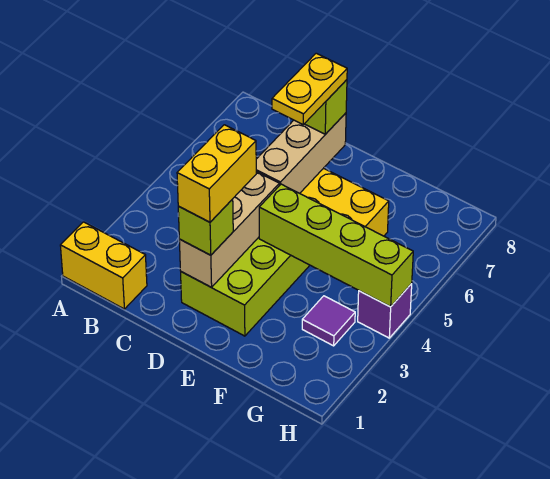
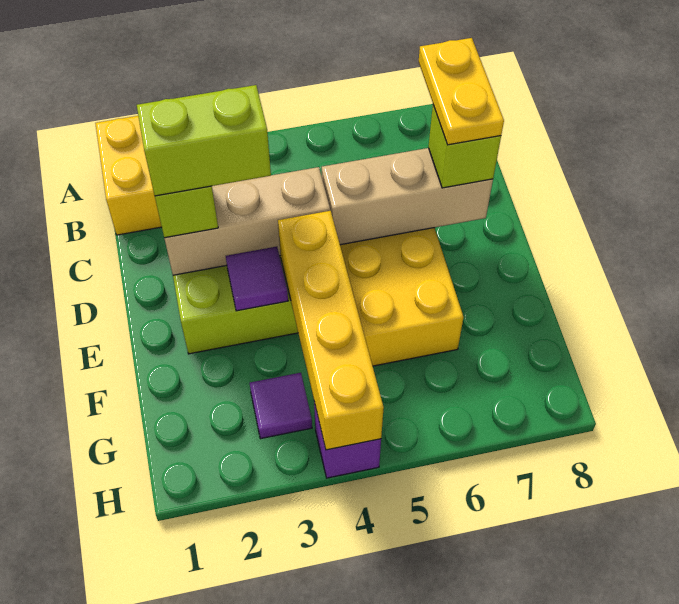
yellow 1x2 brick [177,125,256,222] -> lime 1x2 brick [137,85,271,196]
yellow 1x2 plate [272,53,347,124] -> yellow 1x2 plate turned to [419,38,504,145]
none -> purple 1x1 tile [226,247,288,311]
lime 1x4 brick [259,184,413,307] -> yellow 1x4 brick [278,211,384,450]

